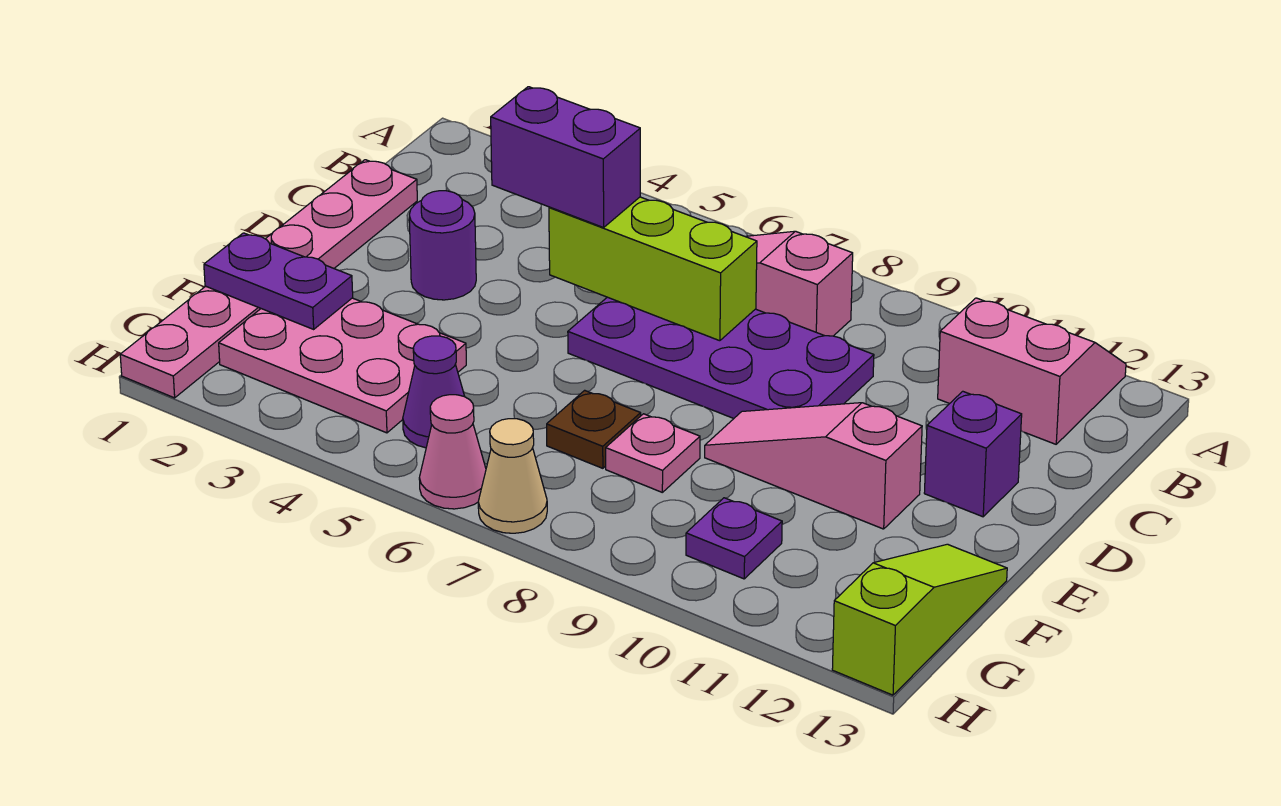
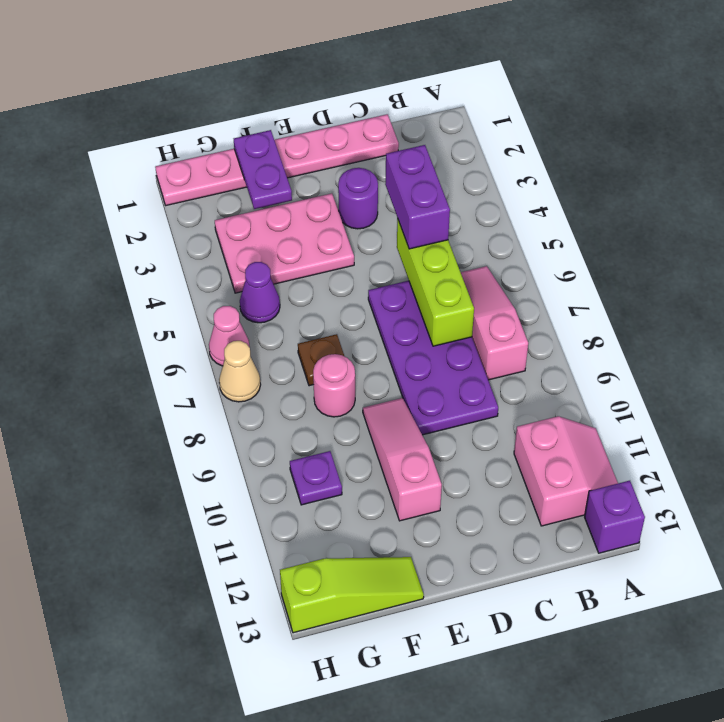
purple 1x1 brick [924,391,1022,517] -> purple 1x1 brick moved to [585,481,645,553]
pink 2x3 plate [219,298,466,433] -> pink 2x3 plate turned to [215,193,354,293]
pink 1x1 plate [606,414,700,492] -> pink 1x1 round brick [313,354,355,417]

